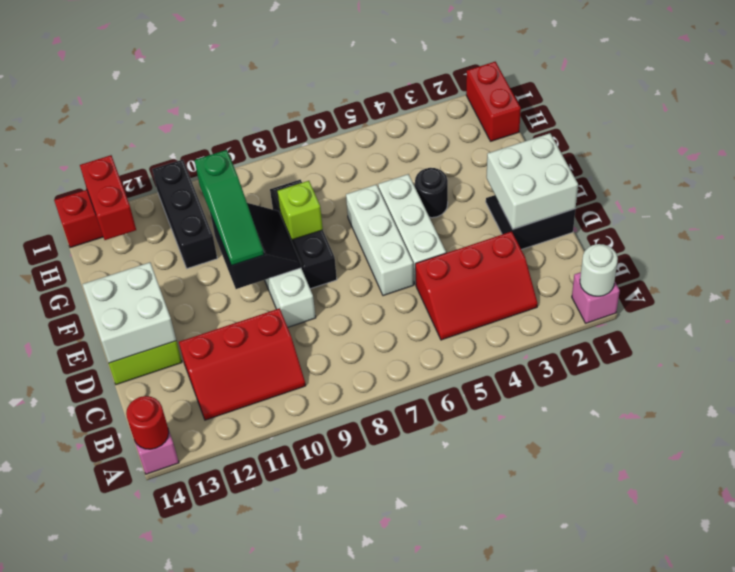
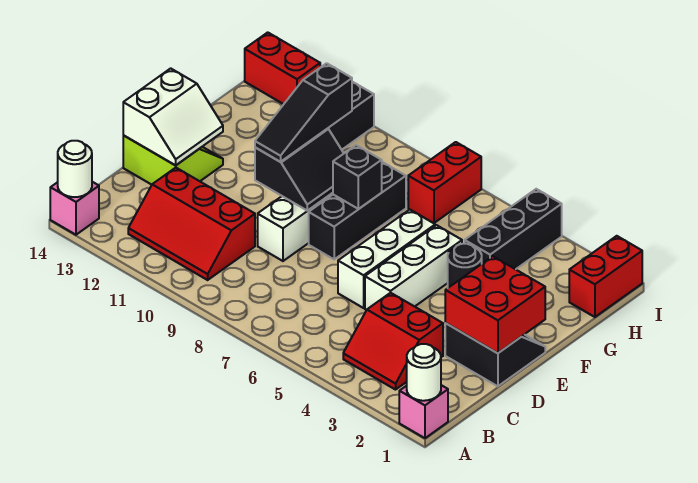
red 1x1 round brick [126,396,169,449] -> white 1x1 round brick [58,141,92,197]
red 2x3 slope [415,231,538,340] -> red 2x2 slope [343,293,443,390]
white 2x2 brick [487,133,578,229] -> red 2x2 brick [445,256,545,353]
white 2x2 brick [82,262,176,363] -> white 2x2 slope [123,68,223,165]
green 1x3 slope [194,150,264,266] -> black 1x3 slope [255,63,352,162]
lime 1x1 brick [278,181,323,240] -> black 1x1 brick [333,145,382,209]
none -> black 1x3 brick [465,189,562,269]
red 1x2 brick [80,155,136,240] -> red 1x2 brick moved to [408,142,481,223]

